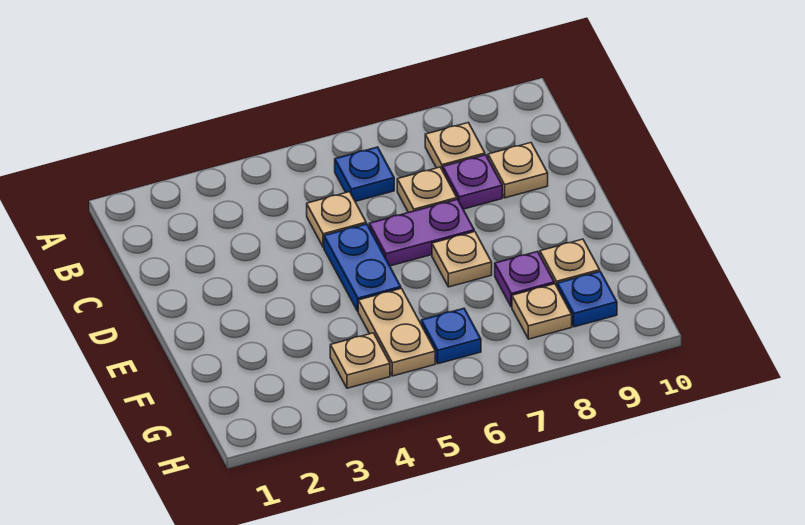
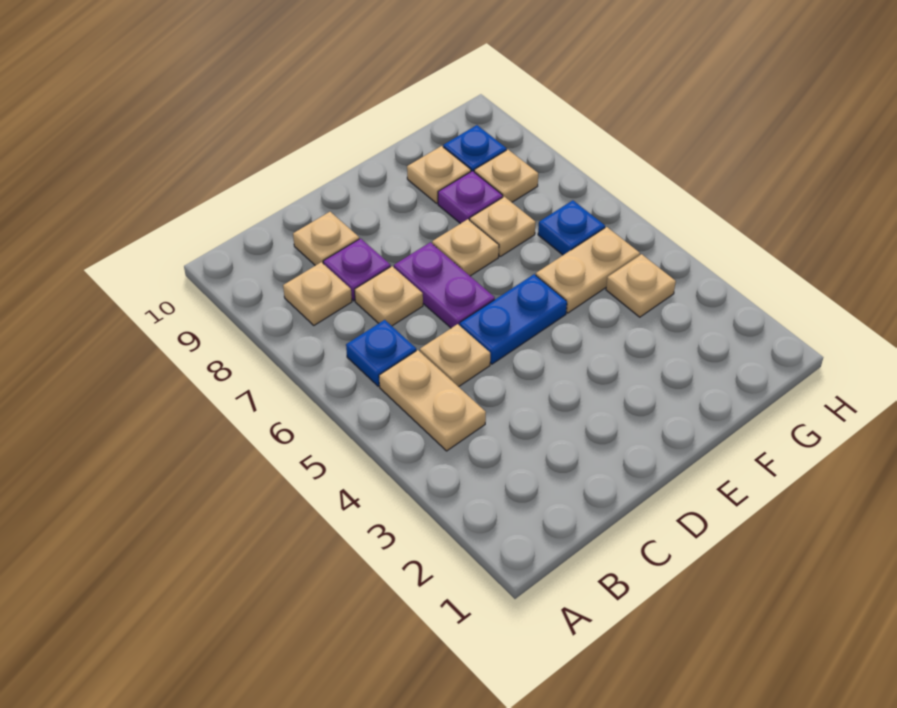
none -> tan 1x2 plate [379,350,486,451]
none -> tan 1x1 plate [470,197,536,256]

